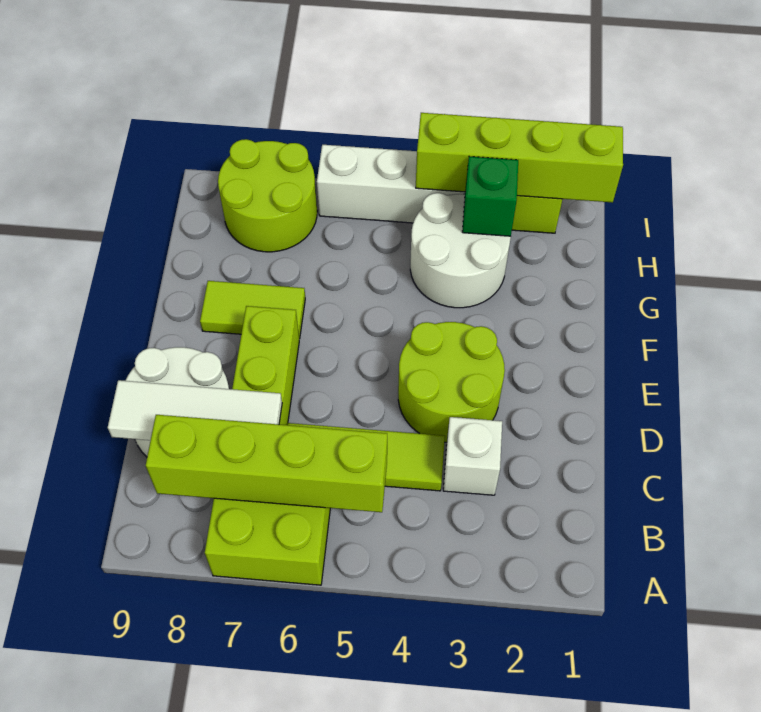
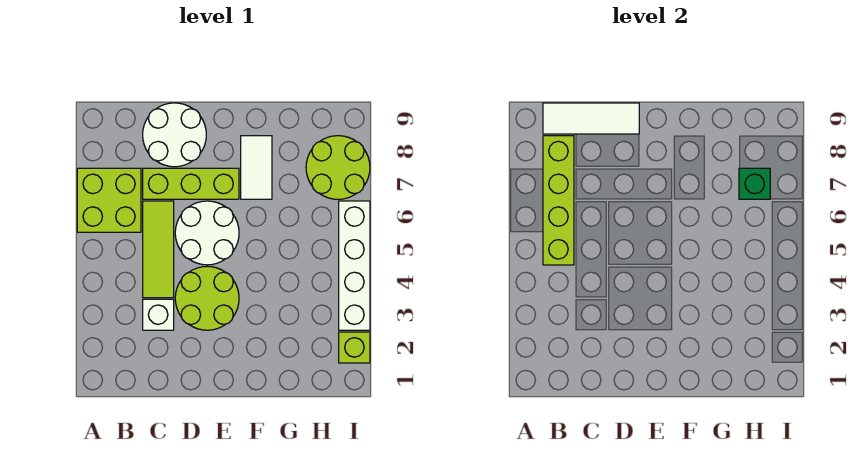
white 1x3 tile [108,380,282,440] -> white 1x3 tile turned to [543,103,639,134]
lime 1x2 tile [200,281,305,339] -> white 1x2 tile [241,136,272,199]
white 2x2 round brick [410,193,511,308] -> white 2x2 round brick moved to [175,201,239,265]
green 1x1 brick [462,157,518,236] -> green 1x1 brick moved to [739,168,770,199]
lime 1x4 brick [416,113,623,203] -> none

